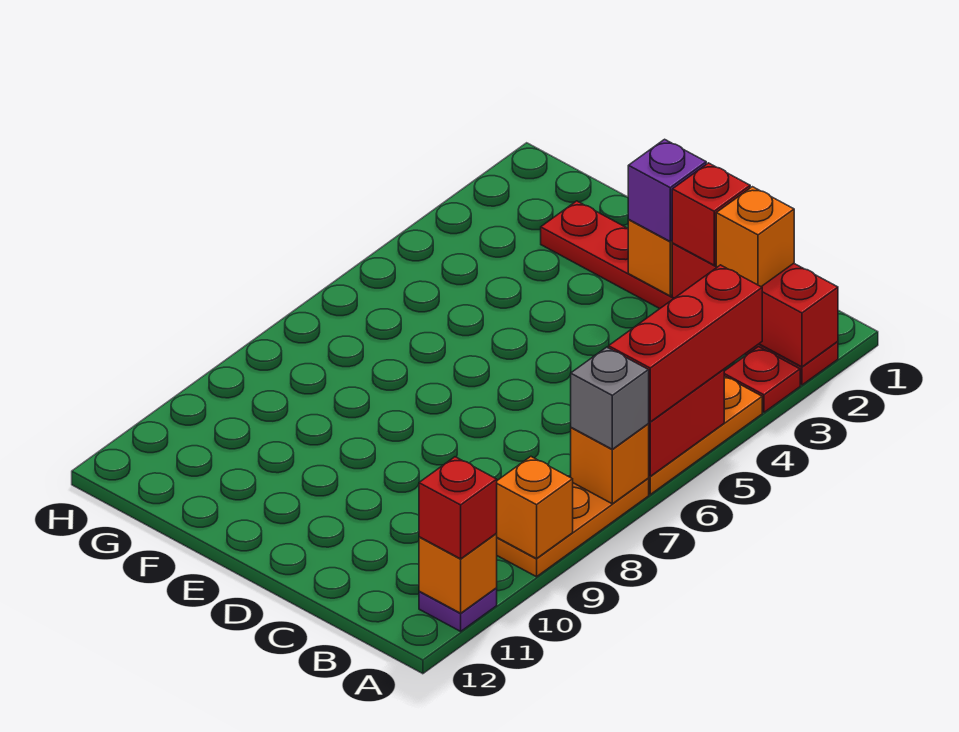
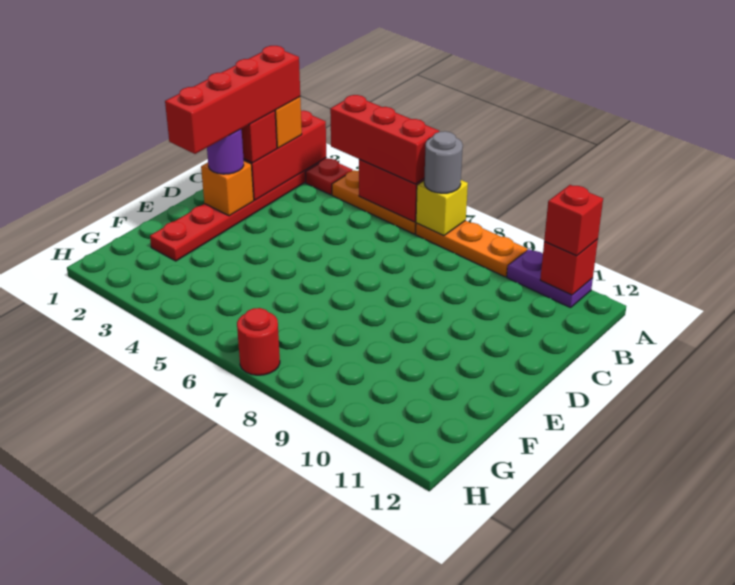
orange 1x1 brick [571,424,649,504] -> yellow 1x1 brick [416,180,468,236]
grey 1x1 brick [571,347,649,449] -> grey 1x1 round brick [424,131,463,193]
orange 1x1 brick [497,457,573,559] -> none
purple 1x1 plate [419,588,497,631] -> purple 1x2 plate [507,249,593,308]
orange 1x1 brick [419,533,497,613] -> red 1x1 brick [540,239,598,295]
none -> red 1x4 brick [165,46,300,154]
purple 1x1 brick [628,139,706,241] -> purple 1x1 round brick [207,129,244,174]
none -> red 1x1 round brick [237,308,280,375]

